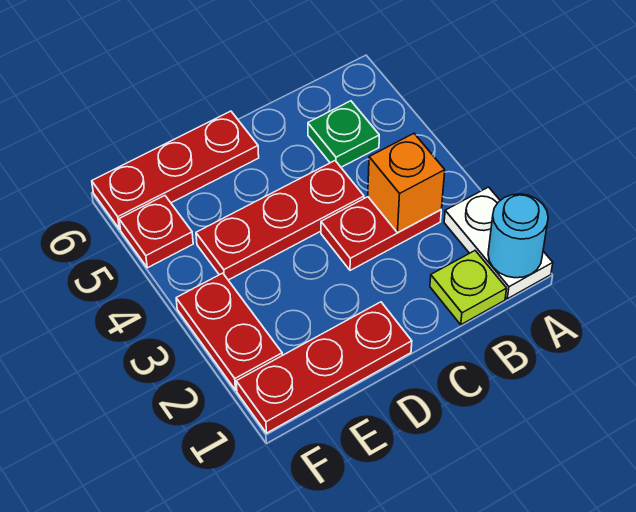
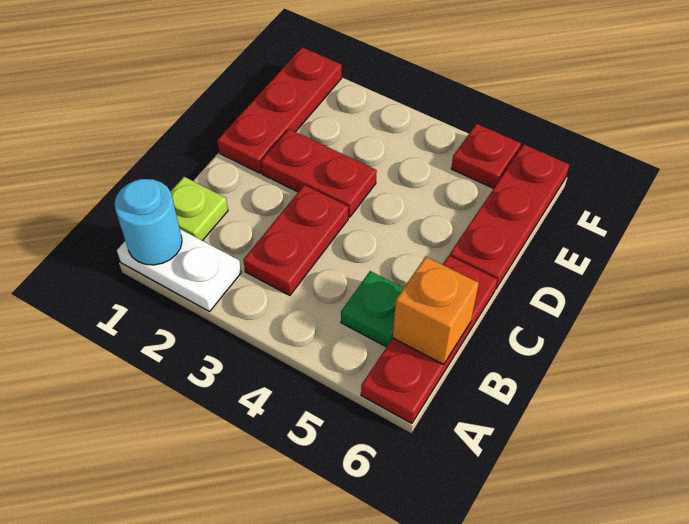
orange 1x1 brick [368,134,445,233] -> orange 1x1 brick moved to [393,257,479,364]
red 1x3 plate [196,161,364,280] -> red 1x3 plate moved to [361,256,497,423]
red 1x2 plate [176,273,282,390] -> red 1x2 plate moved to [261,129,377,217]

